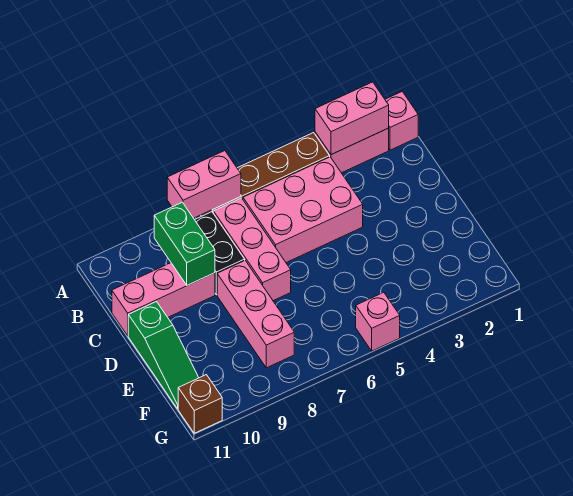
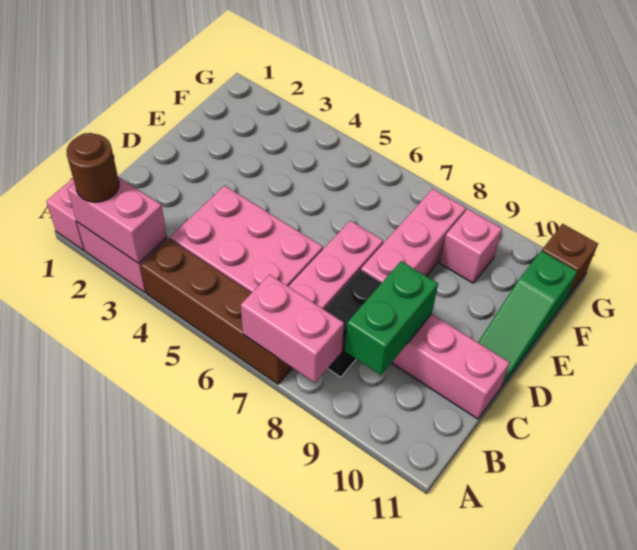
none -> brown 1x1 round brick [67,133,119,202]
green 1x3 slope [128,302,199,409] -> green 1x3 slope turned to [478,251,577,387]
pink 1x1 brick [356,292,400,351] -> pink 1x1 brick moved to [440,209,502,283]

